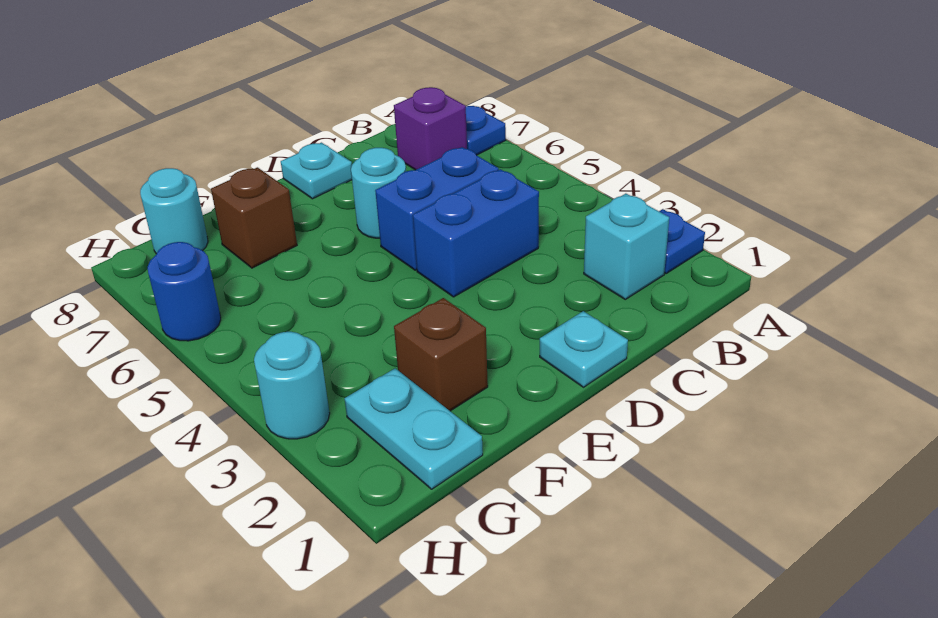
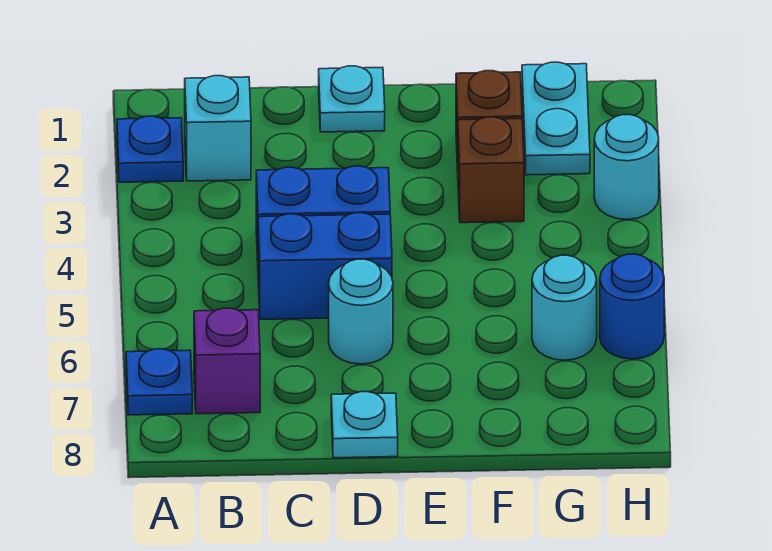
brown 1x1 brick [211,167,297,268] -> brown 1x1 brick moved to [458,117,524,223]
cyan 1x1 round brick [140,168,208,254] -> cyan 1x1 round brick moved to [532,255,597,360]

